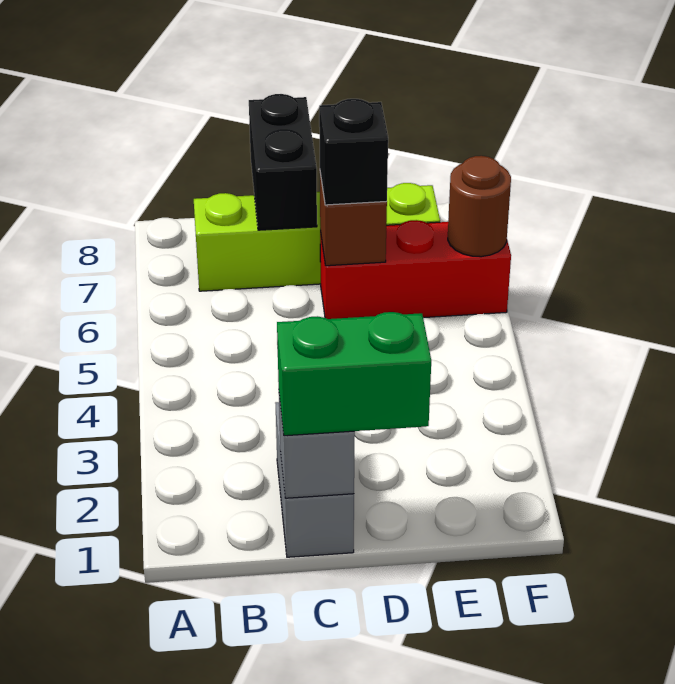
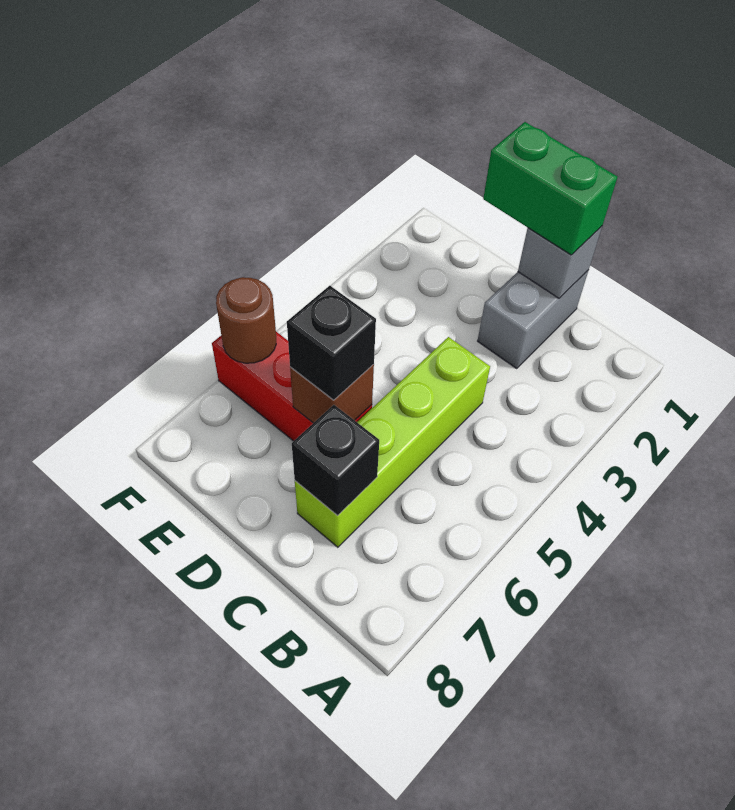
lime 1x4 brick [194,183,440,291] -> lime 1x4 brick turned to [295,337,490,547]
black 1x2 brick [249,94,317,230] -> black 1x1 brick [292,405,379,516]

